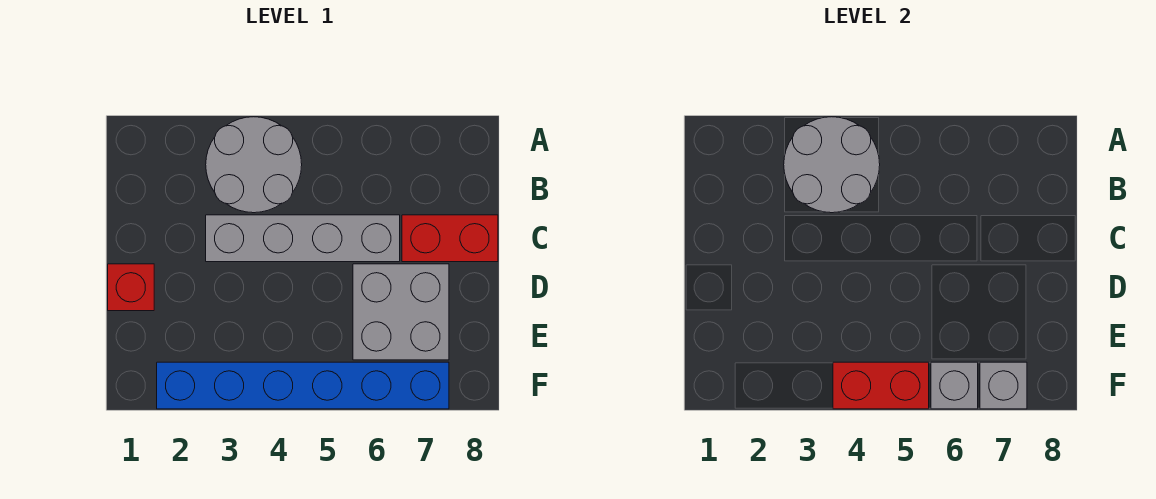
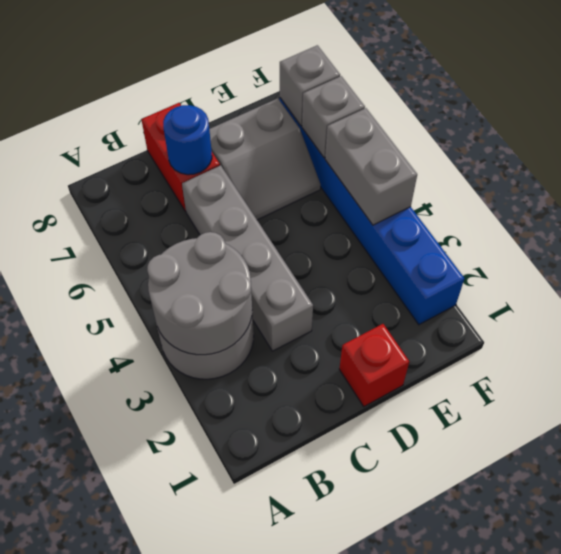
none -> blue 1x1 round brick [163,105,212,175]
grey 2x2 brick [353,264,449,360] -> grey 2x2 slope [209,98,321,220]
red 1x2 brick [833,362,929,409] -> grey 1x2 brick [325,108,417,225]

